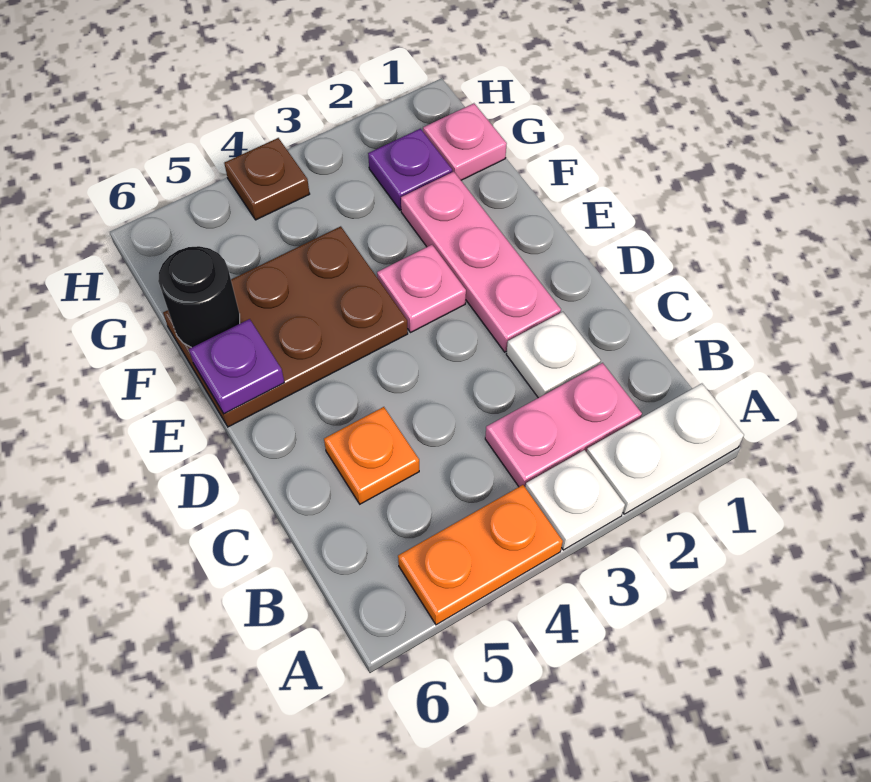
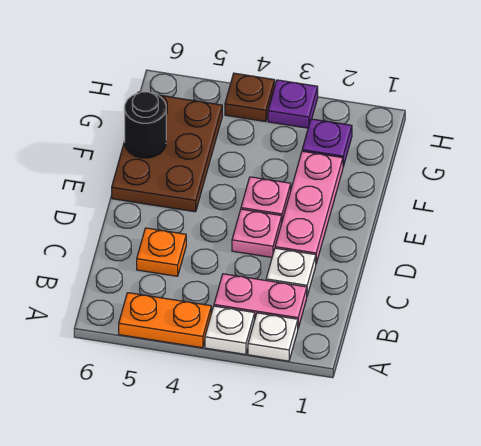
white 1x2 plate [586,384,744,514] -> white 1x1 plate [248,313,298,361]
brown 2x3 plate [163,226,408,427] -> brown 2x3 plate turned to [112,92,222,212]
purple 1x1 plate [189,319,284,414] -> purple 1x1 plate moved to [268,80,318,128]
pink 1x1 plate [423,103,507,180] -> pink 1x1 plate moved to [232,209,282,257]

